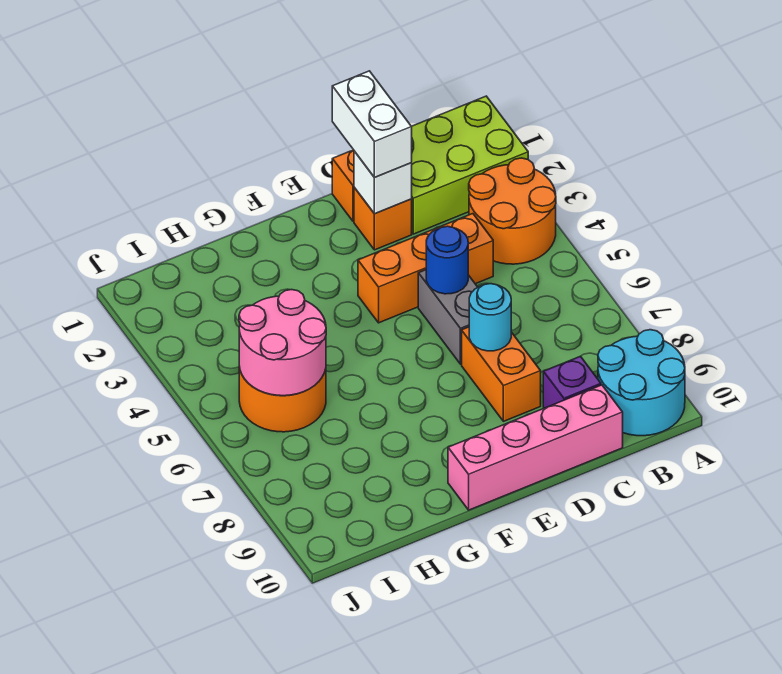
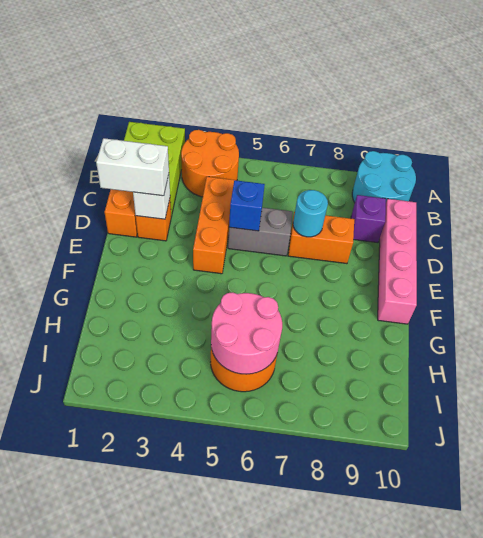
blue 1x1 round brick [426,226,468,294] -> blue 1x1 brick [229,180,265,231]

